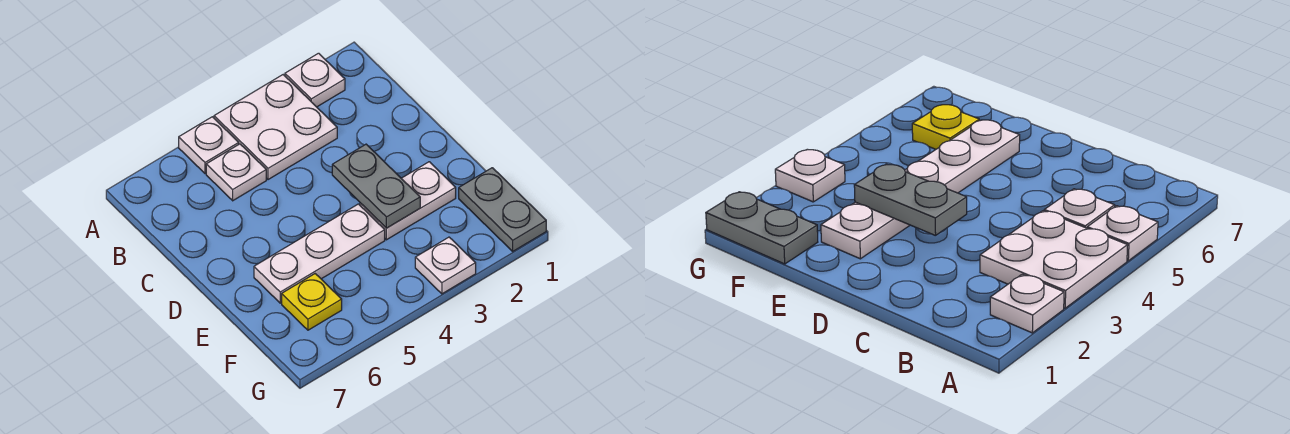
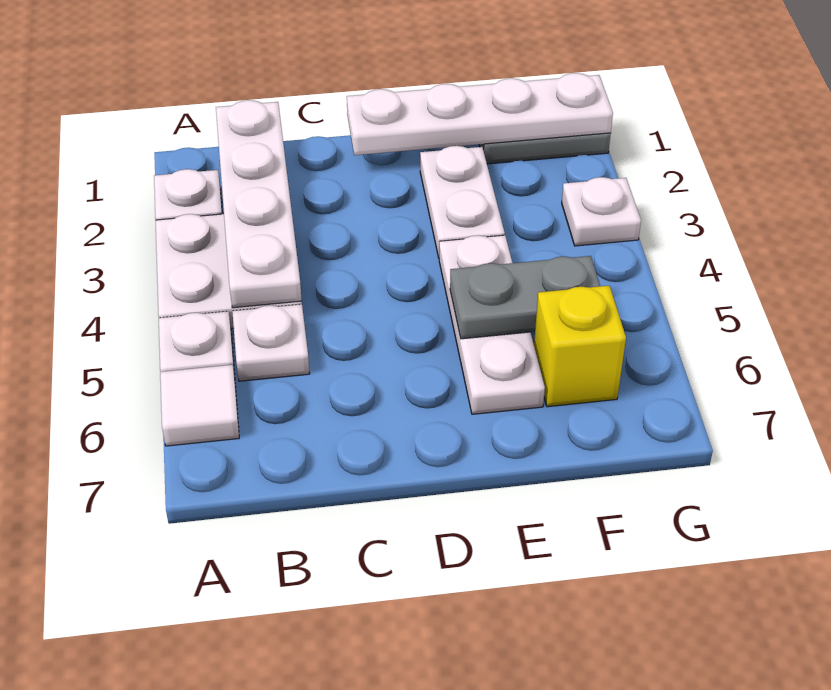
none -> white 1x1 tile [160,365,239,446]
none -> white 1x4 plate [216,100,302,308]
none -> white 1x4 plate [347,73,613,155]
grey 1x2 plate [332,144,420,228] -> grey 1x2 plate moved to [450,256,600,339]
yellow 1x1 plate [282,274,342,330] -> yellow 1x1 brick [534,286,626,407]

